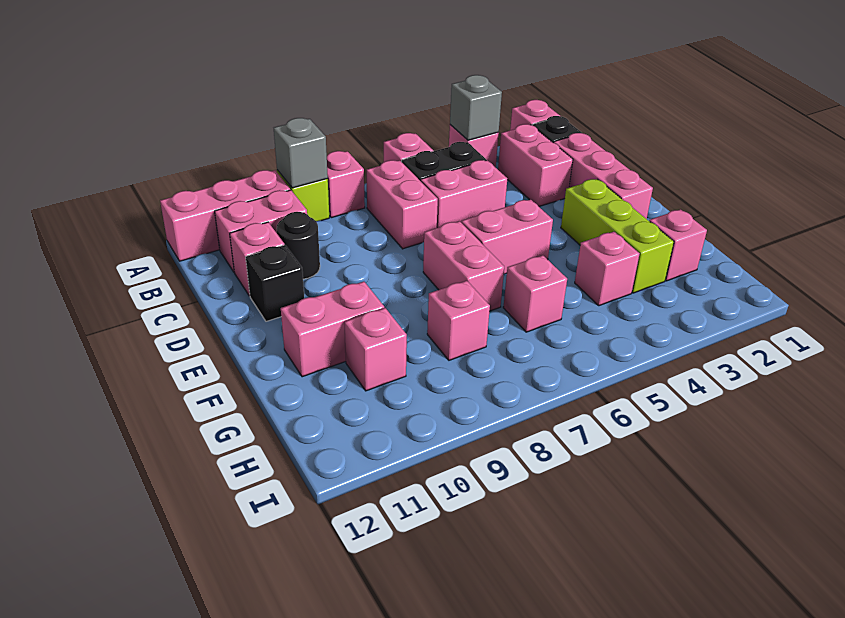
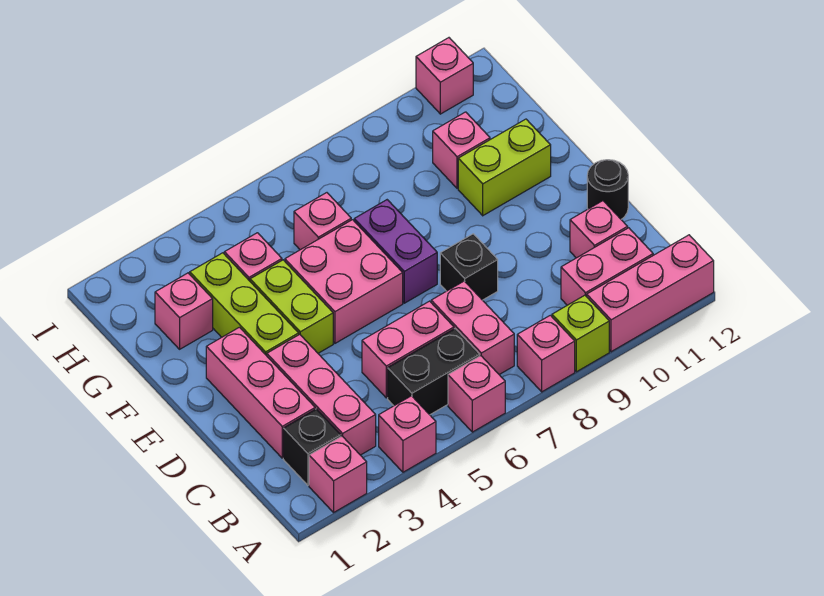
grey 1x1 brick [450,75,502,140] -> none
grey 1x1 brick [274,118,328,188] -> none
pink 1x2 brick [498,124,573,206] -> pink 1x3 brick [267,334,376,455]
black 1x1 round brick [277,212,320,279] -> black 1x1 round brick moved to [587,160,628,219]
black 1x1 brick [246,245,304,321] -> black 1x1 brick moved to [440,234,498,300]
none -> lime 1x2 brick [250,260,333,353]
pink 1x2 brick [461,200,553,274] -> pink 2x2 brick [285,220,403,343]
pink 1x2 brick [423,221,504,311] -> purple 1x2 brick [354,200,437,303]
pink 1x2 brick [281,282,384,377] -> lime 1x2 brick [458,119,551,216]
pink 1x1 brick [427,281,490,360] -> pink 1x1 brick moved to [416,38,473,114]

